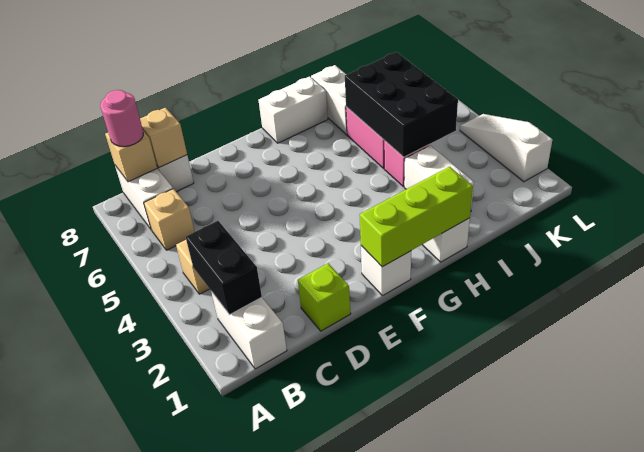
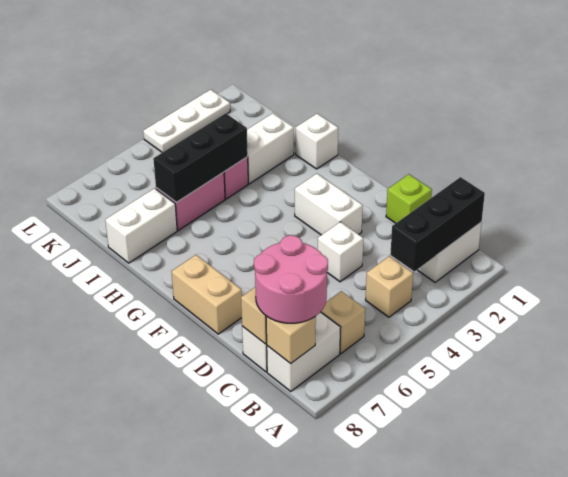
black 1x2 brick [186,221,262,315] -> black 1x3 brick [390,177,485,272]
pink 1x1 round brick [100,90,143,147] -> pink 2x2 round brick [254,235,328,323]
none -> tan 1x2 brick [172,255,242,334]
white 1x1 brick [361,246,411,296] -> white 1x1 brick moved to [318,222,363,282]
lime 1x3 brick [360,167,473,267] -> none
white 1x2 brick [258,76,328,143] -> white 1x2 brick moved to [295,174,363,235]
black 2x3 brick [345,52,458,157] -> black 1x3 brick [153,113,248,202]
white 1x3 slope [460,114,553,182] -> white 1x3 plate [143,90,230,153]

